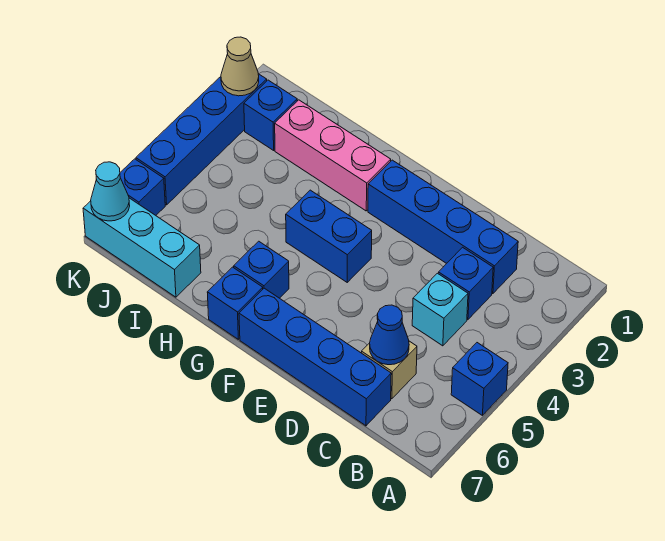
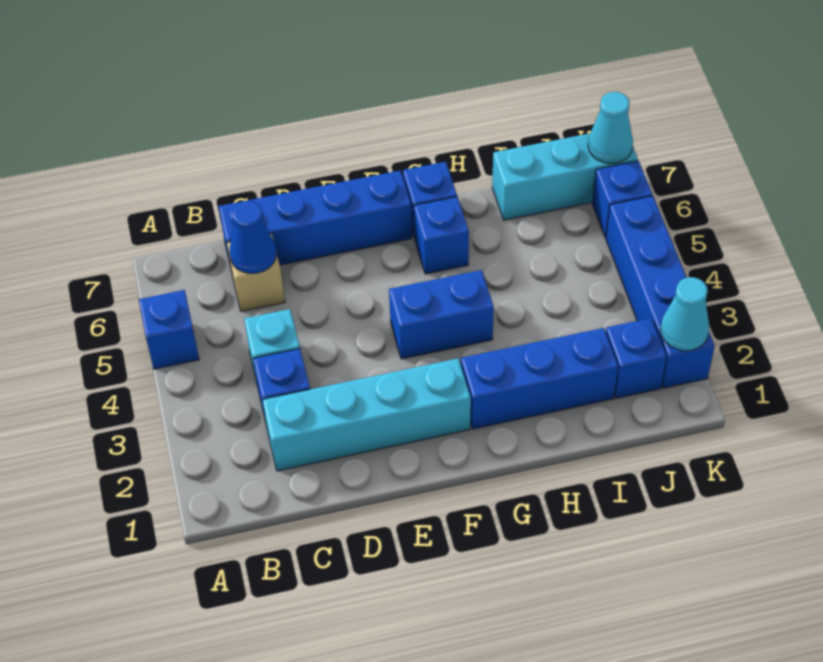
blue 1x4 brick [368,160,518,294] -> cyan 1x4 brick [263,359,471,471]
pink 1x3 brick [275,100,391,211] -> blue 1x3 brick [461,328,618,429]
tan 1x1 cone [221,37,259,96] -> cyan 1x1 cone [660,277,709,351]

